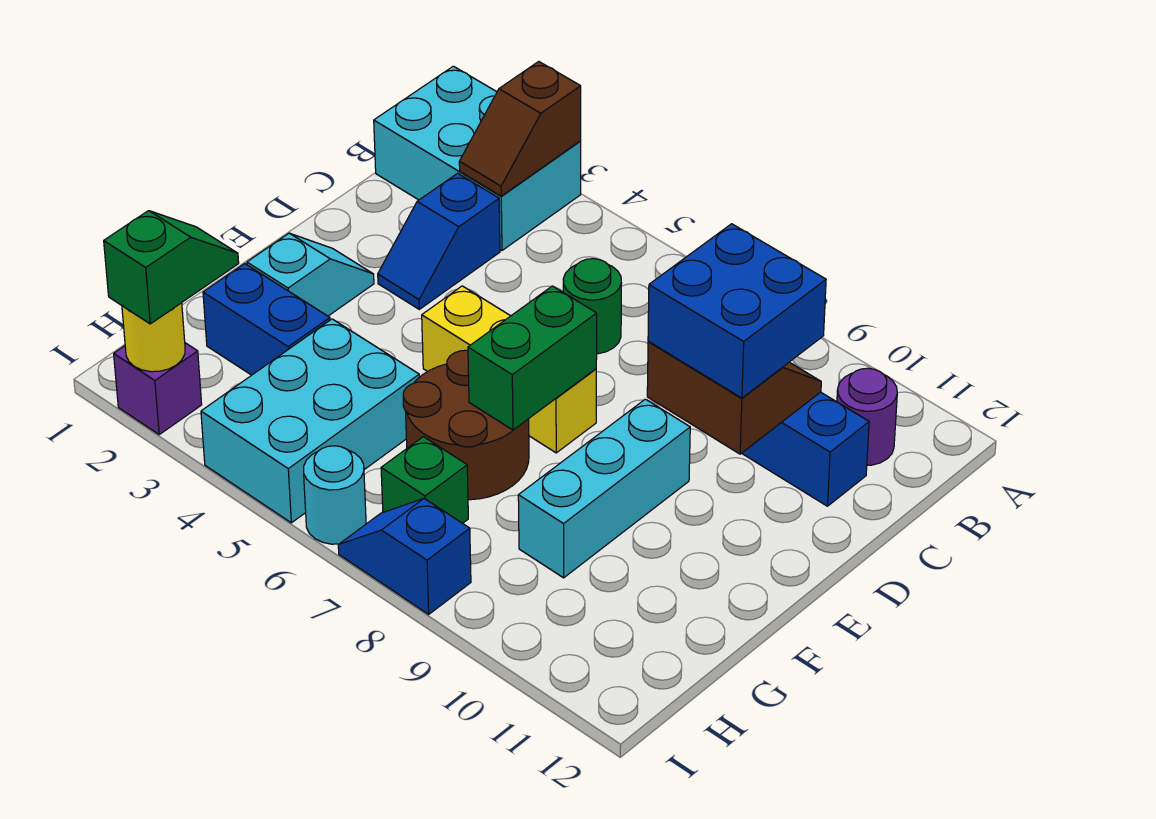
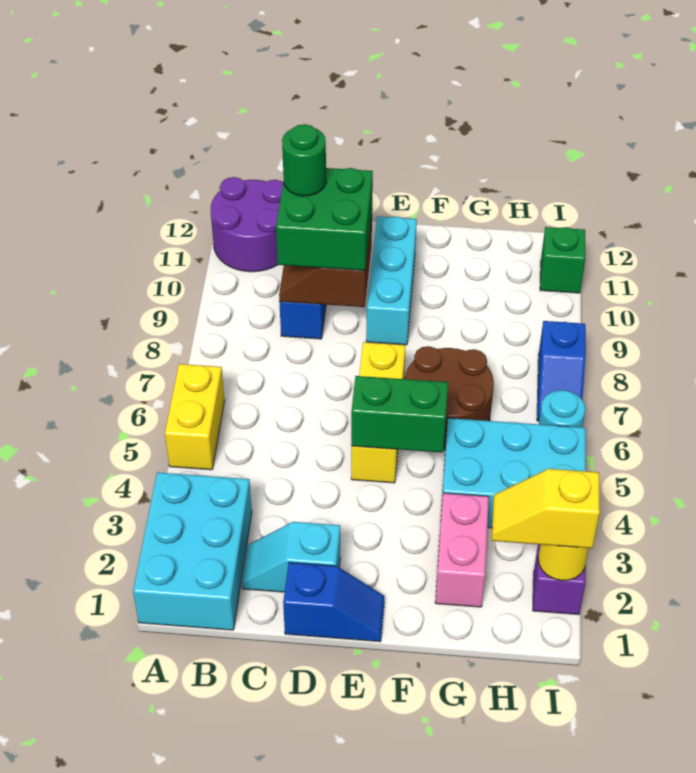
brown 1x2 slope [459,62,581,196] -> none
none -> yellow 1x2 brick [165,364,225,470]
purple 1x1 round brick [837,368,897,465] -> purple 2x2 round brick [211,177,283,272]
blue 1x2 slope [378,173,500,309] -> blue 1x2 slope moved to [283,563,384,642]
green 1x1 round brick [563,259,622,354] -> green 1x1 round brick moved to [282,124,326,196]
blue 2x2 brick [648,224,826,398] -> green 2x2 brick [276,168,373,271]
cyan 1x2 slope [247,233,374,316] -> cyan 1x2 slope moved to [242,522,340,592]
green 1x2 brick [468,286,597,430] -> green 1x2 brick moved to [351,376,448,452]
cyan 1x3 brick [518,399,690,578] -> cyan 1x3 brick turned to [366,216,417,345]
blue 1x2 brick [203,264,330,375] -> pink 1x2 brick [435,493,489,607]
green 1x2 slope [104,211,239,324] -> yellow 1x2 slope [492,469,600,548]
green 1x1 brick [381,437,468,523] -> green 1x1 brick moved to [540,227,585,293]

